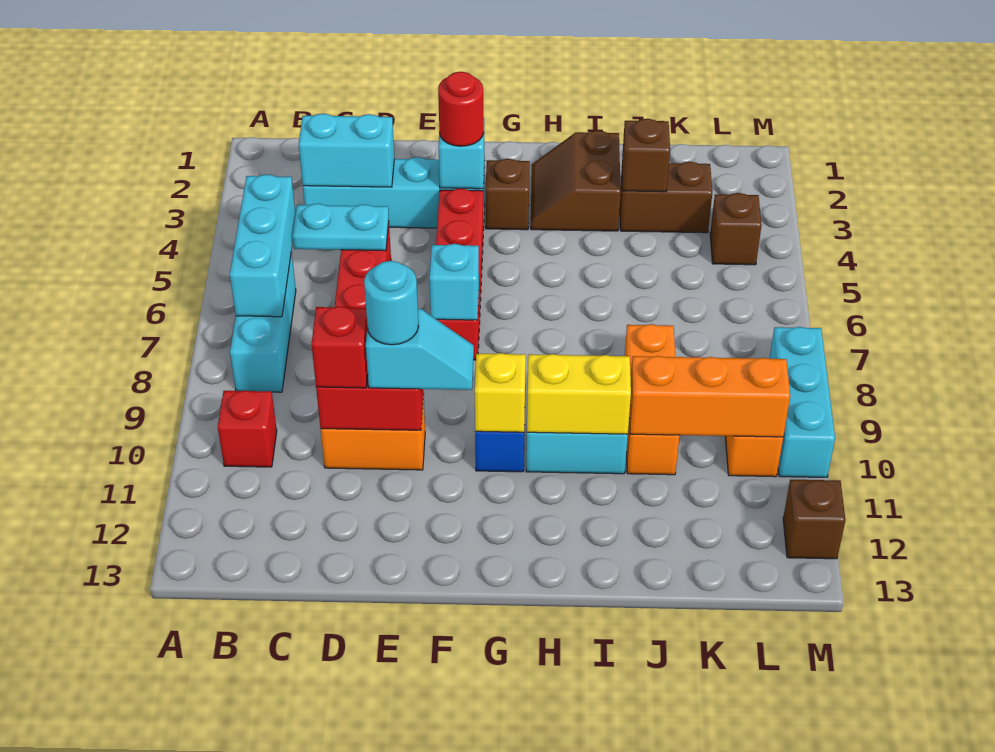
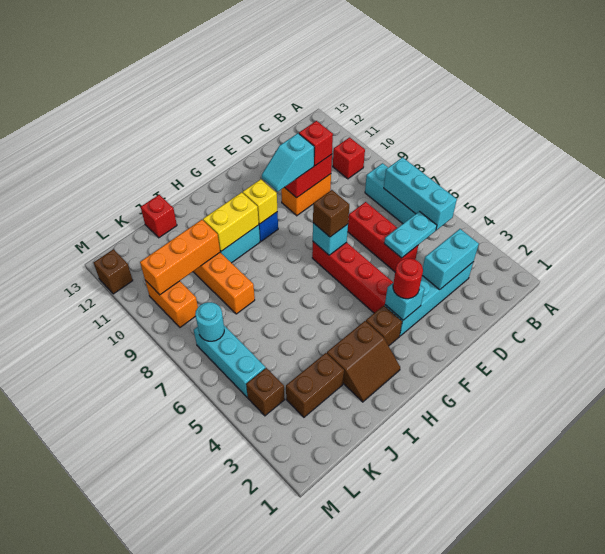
cyan 1x1 round brick [364,261,419,345] -> cyan 1x1 round brick moved to [195,302,224,341]
brown 2x2 slope [531,131,621,231] -> brown 2x2 slope turned to [327,321,400,402]
brown 1x1 brick [622,119,670,192] -> brown 1x1 brick moved to [313,190,349,237]
none -> red 1x1 brick [141,195,177,238]
cyan 1x3 brick [770,327,835,477] -> cyan 1x3 brick moved to [194,326,265,397]

